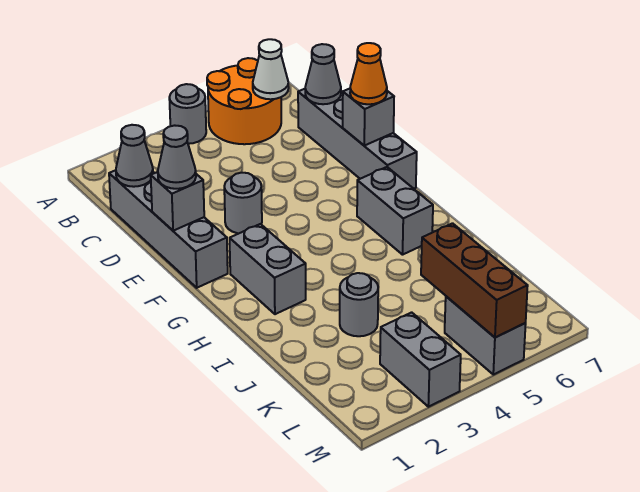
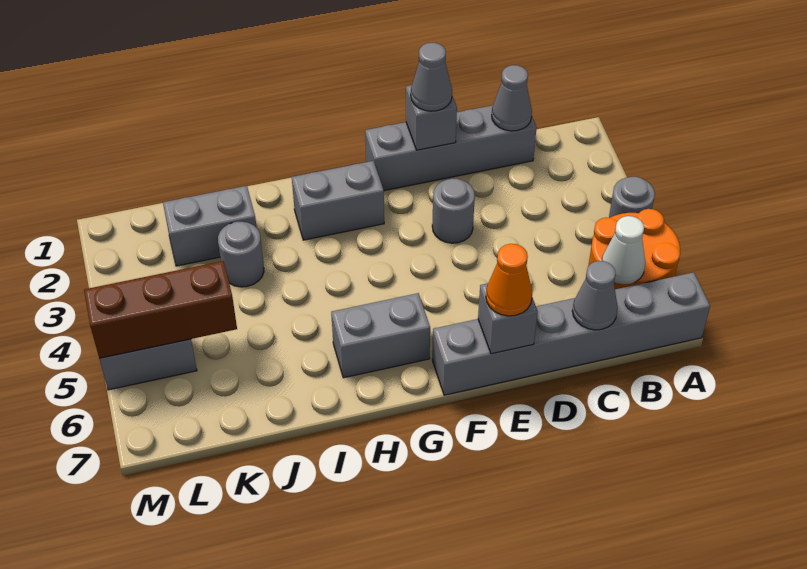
grey 1x4 brick [298,89,417,189] -> grey 1x6 brick [432,272,710,395]
grey 1x2 brick [380,312,461,407] -> grey 1x2 brick moved to [163,186,257,266]

